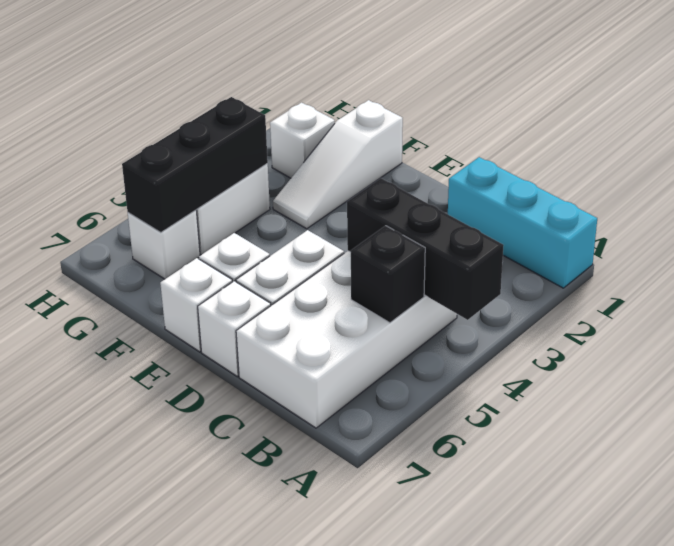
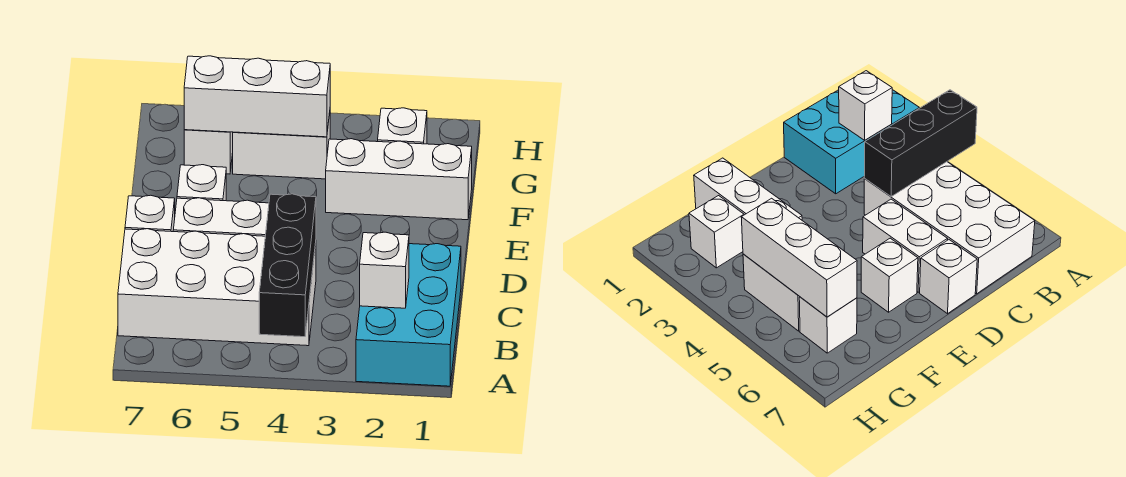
cyan 1x3 brick [448,157,597,288] -> cyan 2x3 brick [356,244,461,386]
black 1x1 brick [351,226,425,323] -> none
white 1x1 brick [160,258,233,352] -> white 1x1 brick moved to [360,232,409,308]
white 1x3 slope [273,100,403,229] -> white 1x3 brick [326,139,472,220]
black 1x3 brick [122,97,268,233] -> white 1x3 brick [184,56,330,137]

